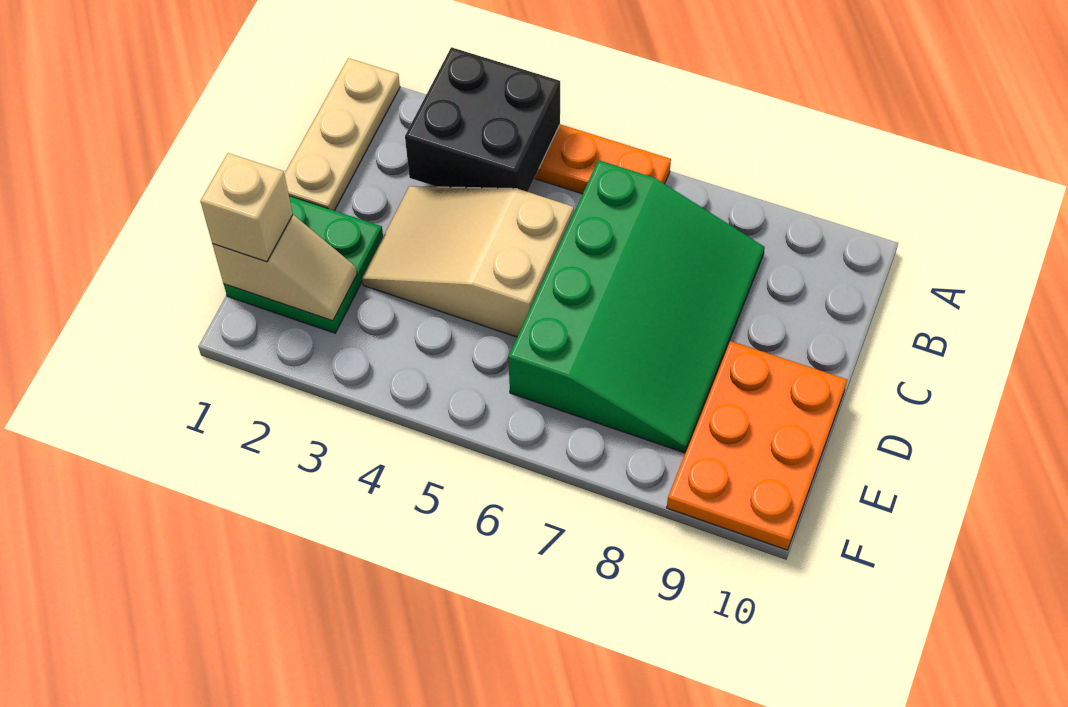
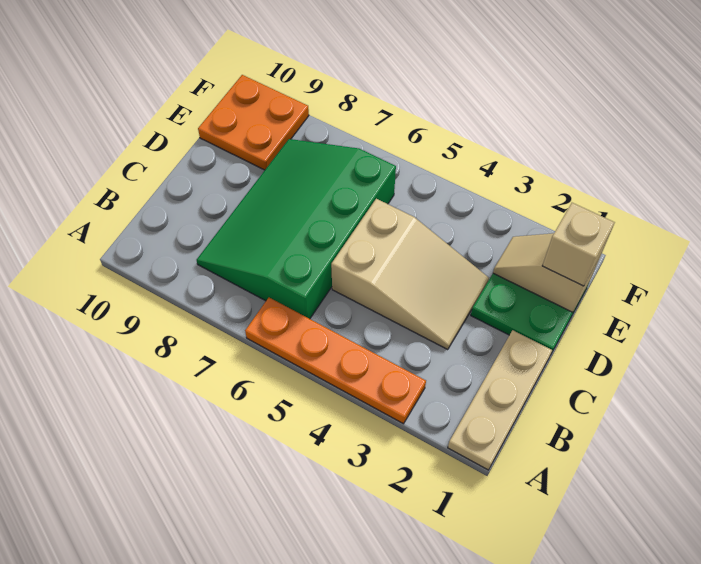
black 2x2 brick [405,47,560,192] -> none
orange 2x3 plate [667,341,847,550] -> orange 2x2 plate [198,75,309,170]

